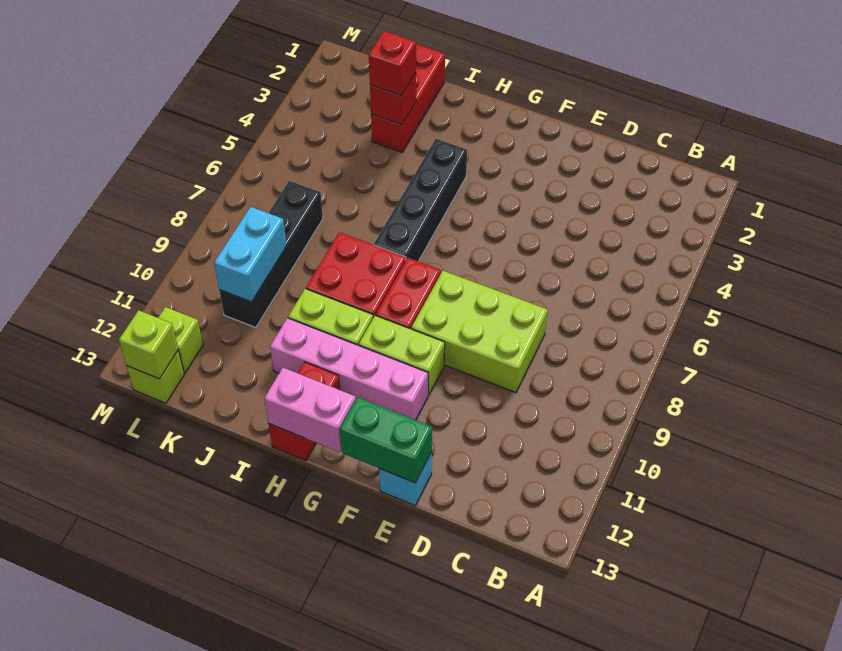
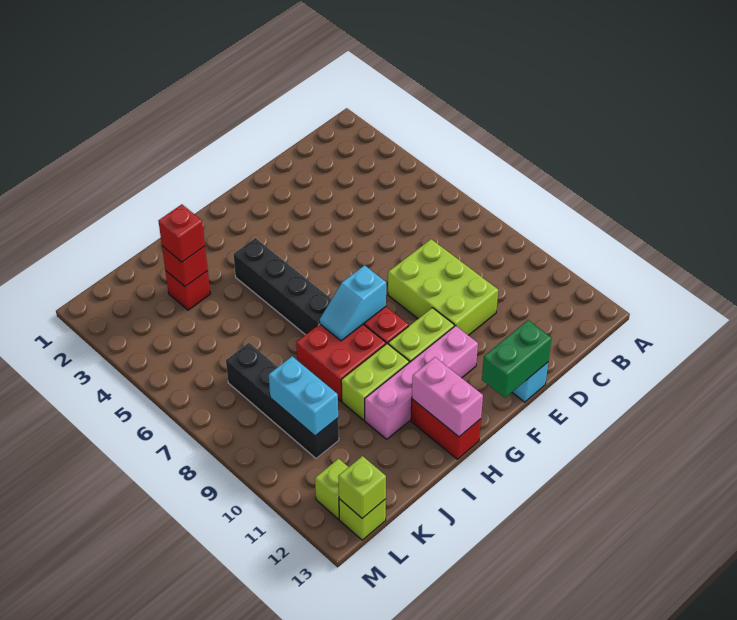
lime 2x3 brick [411,271,548,393] -> lime 2x3 brick turned to [388,239,498,335]
none -> cyan 1x2 slope [320,265,386,341]
pink 1x2 brick [264,368,356,452] -> pink 1x2 brick turned to [412,357,483,437]
red 1x3 brick [371,44,445,152] -> red 1x1 brick [166,271,210,310]

